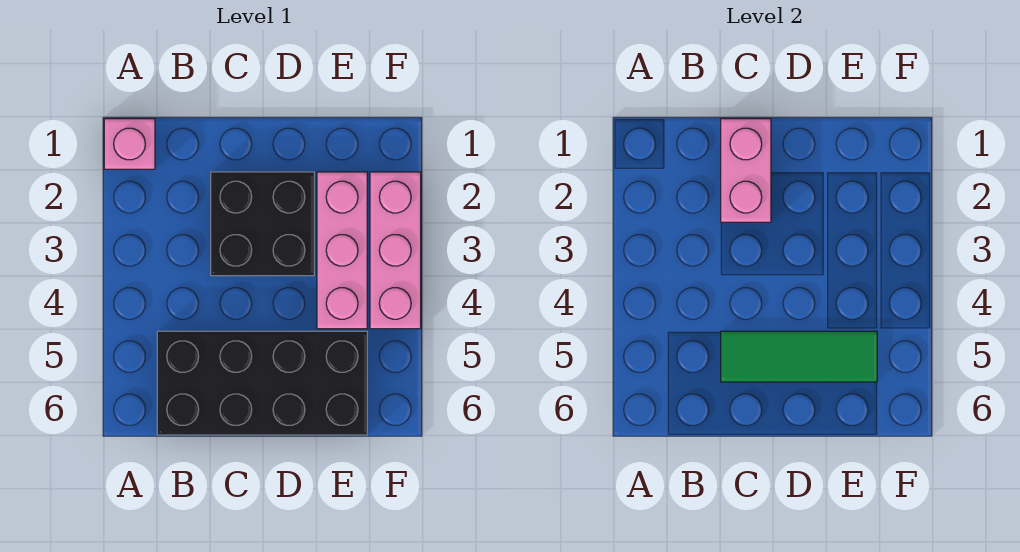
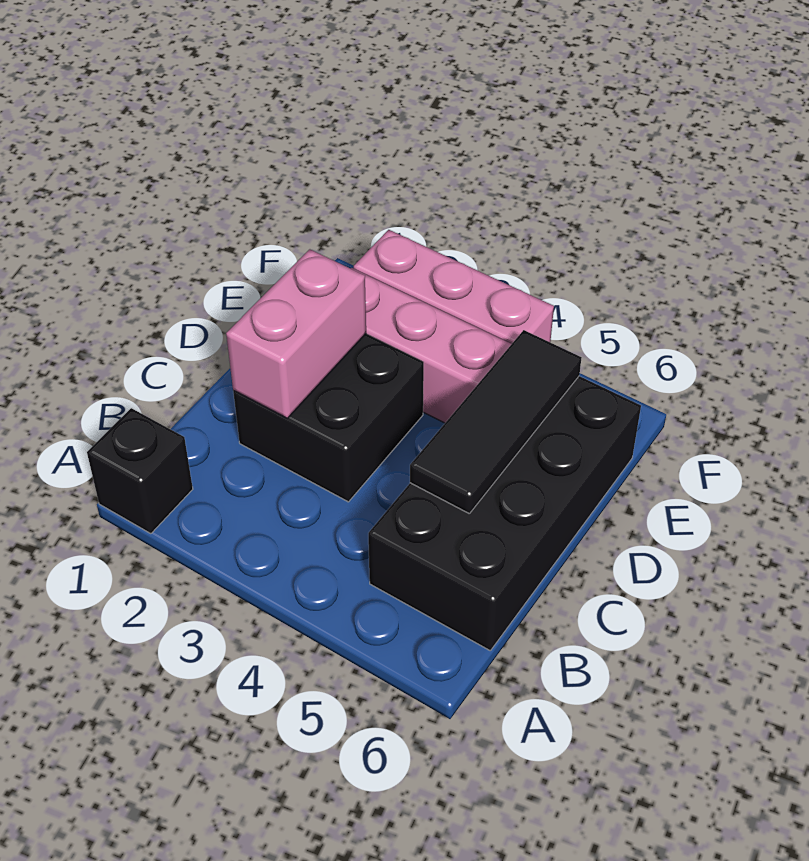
pink 1x1 brick [104,119,155,169] -> black 1x1 brick [87,408,193,534]
pink 1x2 brick [721,119,771,222] -> pink 1x2 brick turned to [226,249,366,418]
green 1x3 tile [721,331,877,382] -> black 1x3 tile [410,330,582,513]

